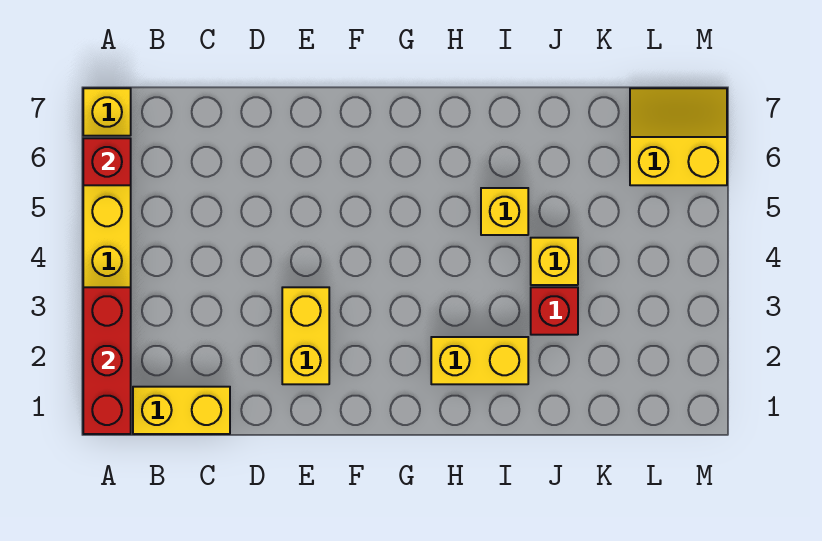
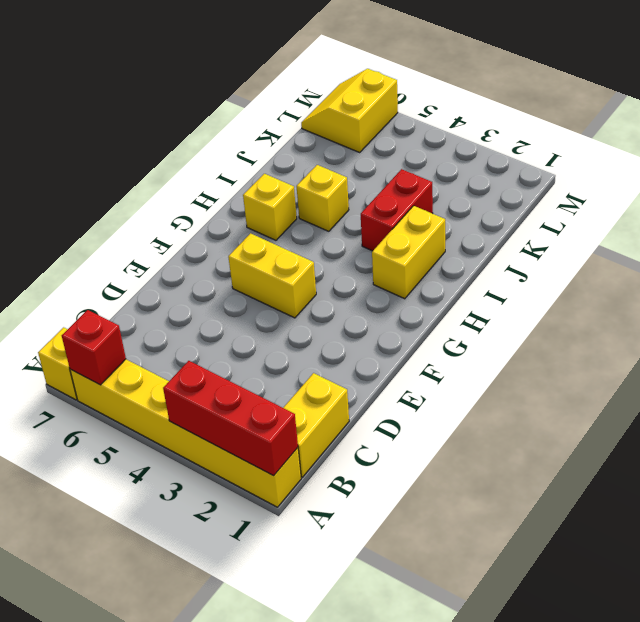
yellow 1x2 brick [282,287,329,384] -> yellow 1x2 brick moved to [228,233,316,318]
red 1x1 brick [531,287,578,335] -> red 1x2 brick [361,169,433,251]
yellow 1x1 brick [531,238,578,285] -> yellow 1x1 brick moved to [243,174,297,240]

